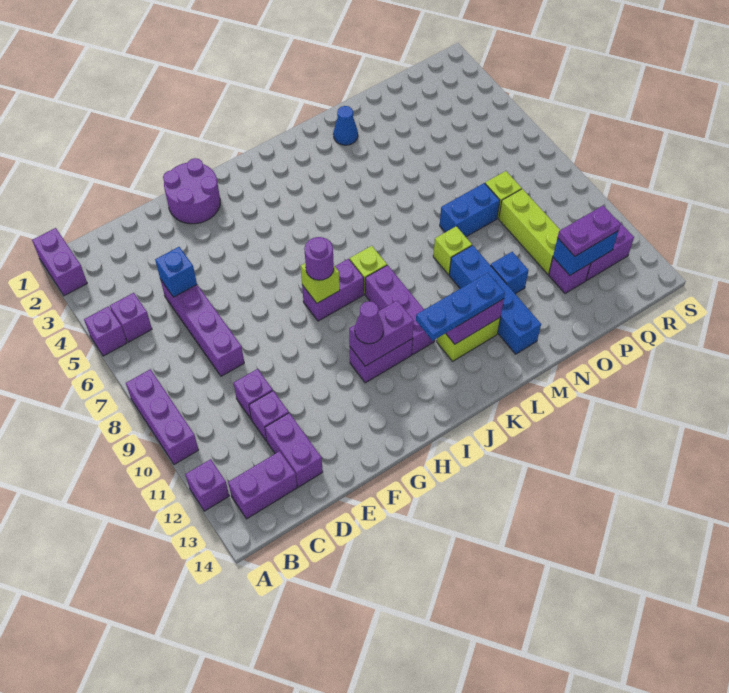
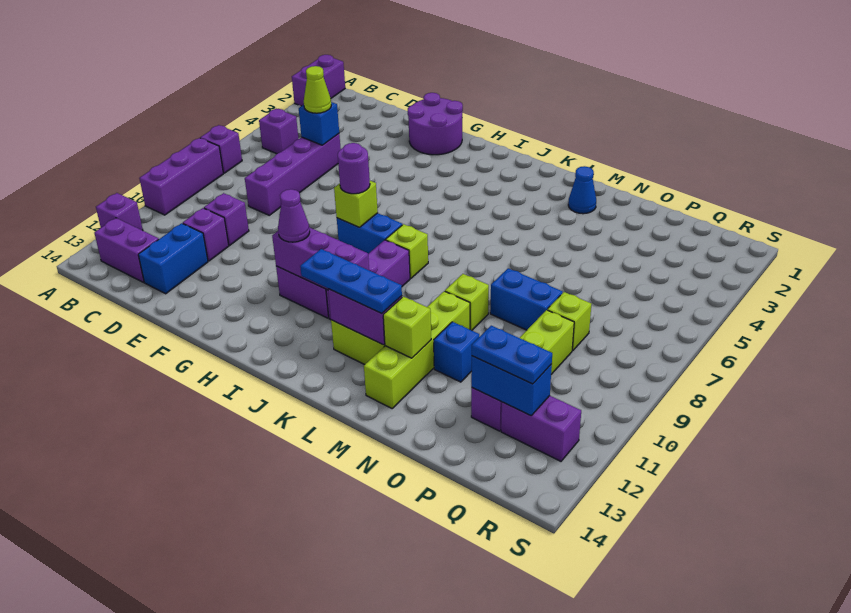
purple 1x1 brick [84,307,127,356] -> purple 1x1 brick moved to [200,125,242,173]
none -> lime 1x1 cone [304,66,331,113]
purple 1x2 brick [265,413,323,487] -> blue 1x2 brick [138,223,208,294]
purple 1x2 brick [302,259,364,321] -> blue 1x2 brick [337,213,402,254]
purple 1x2 brick [349,300,414,366] -> purple 1x3 brick [272,227,369,290]
blue 1x4 brick [449,245,541,354] -> lime 1x4 brick [364,291,470,408]
none -> lime 1x1 brick [383,297,431,358]
purple 1x2 plate [558,206,621,256] -> blue 1x2 plate [472,326,552,384]

